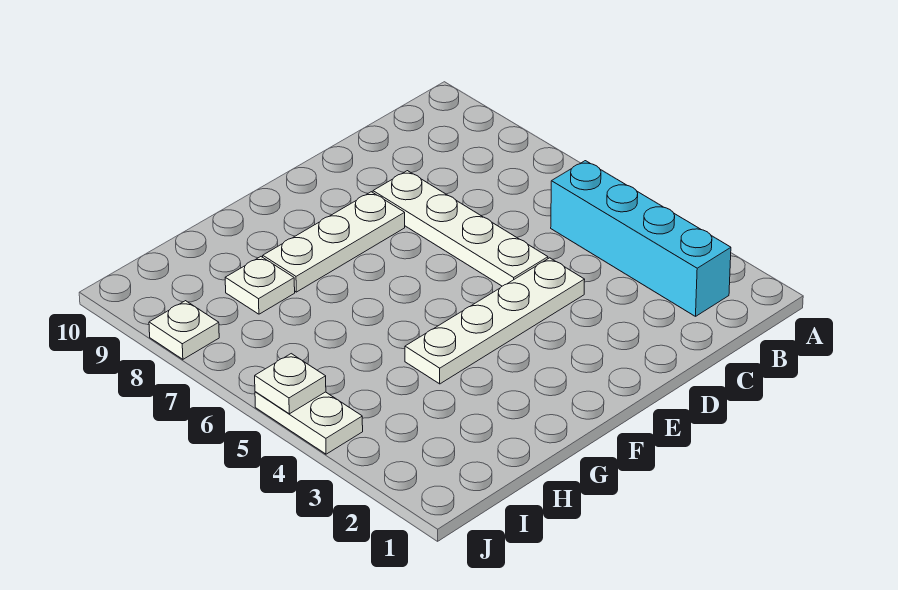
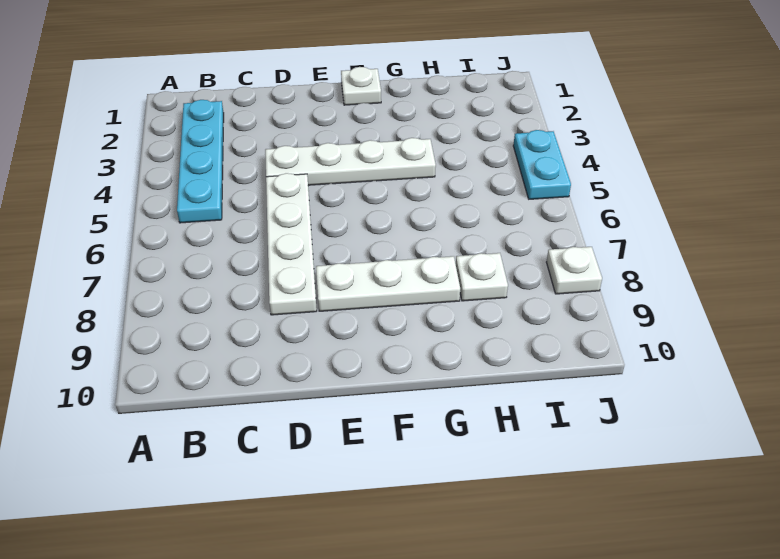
cyan 1x4 brick [551,161,731,316] -> cyan 1x4 plate [177,100,224,223]
white 1x2 plate [255,392,363,454] -> cyan 1x2 plate [513,130,571,199]
white 1x1 plate [255,354,326,414] -> white 1x1 plate moved to [341,67,381,105]

